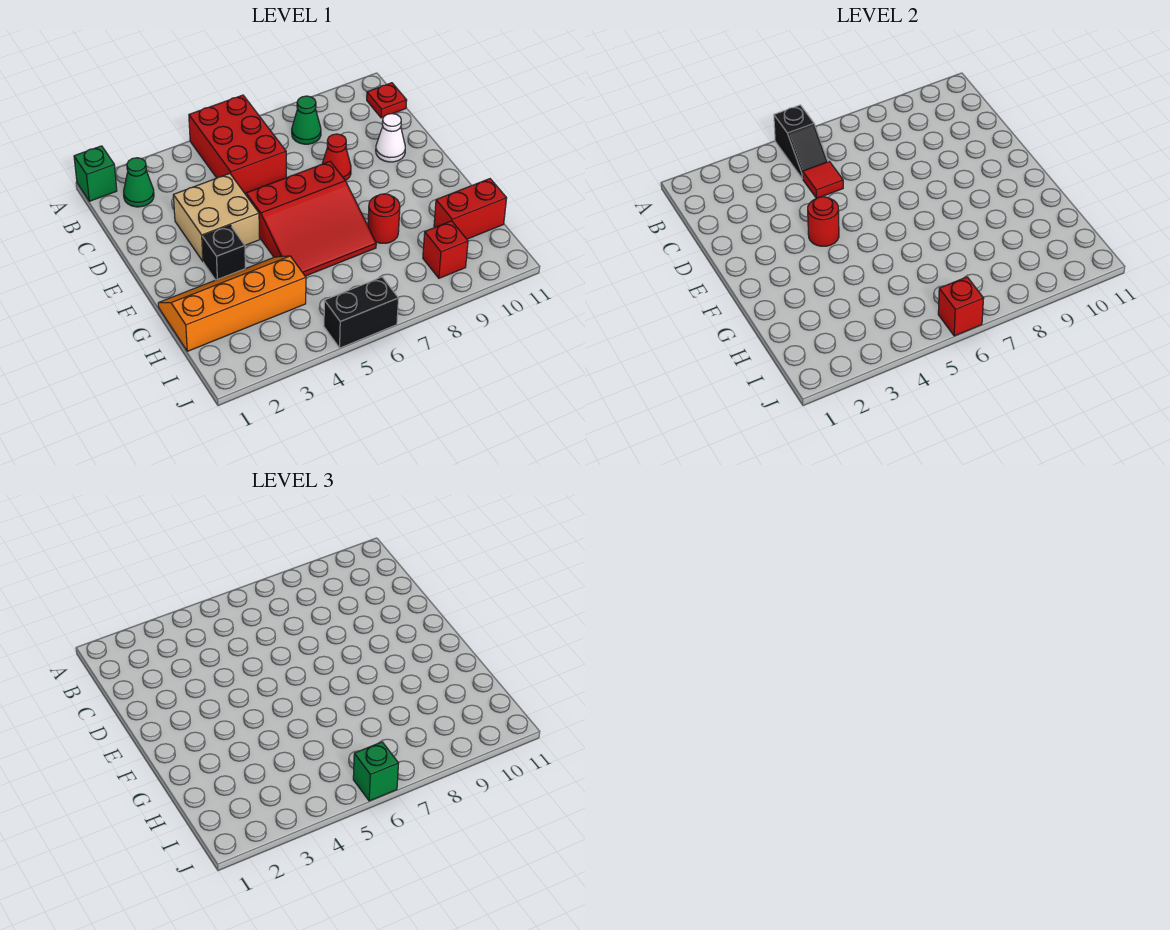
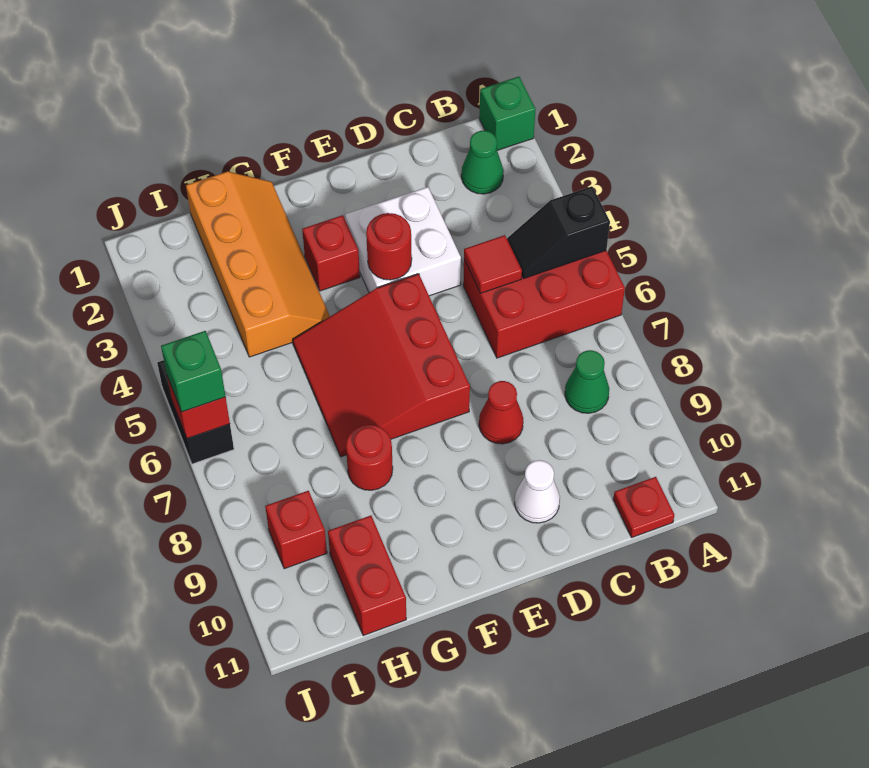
tan 2x2 brick [173,173,260,262] -> white 2x2 brick [345,187,461,296]
black 1x1 brick [202,225,245,280] -> red 1x1 brick [302,215,360,291]

